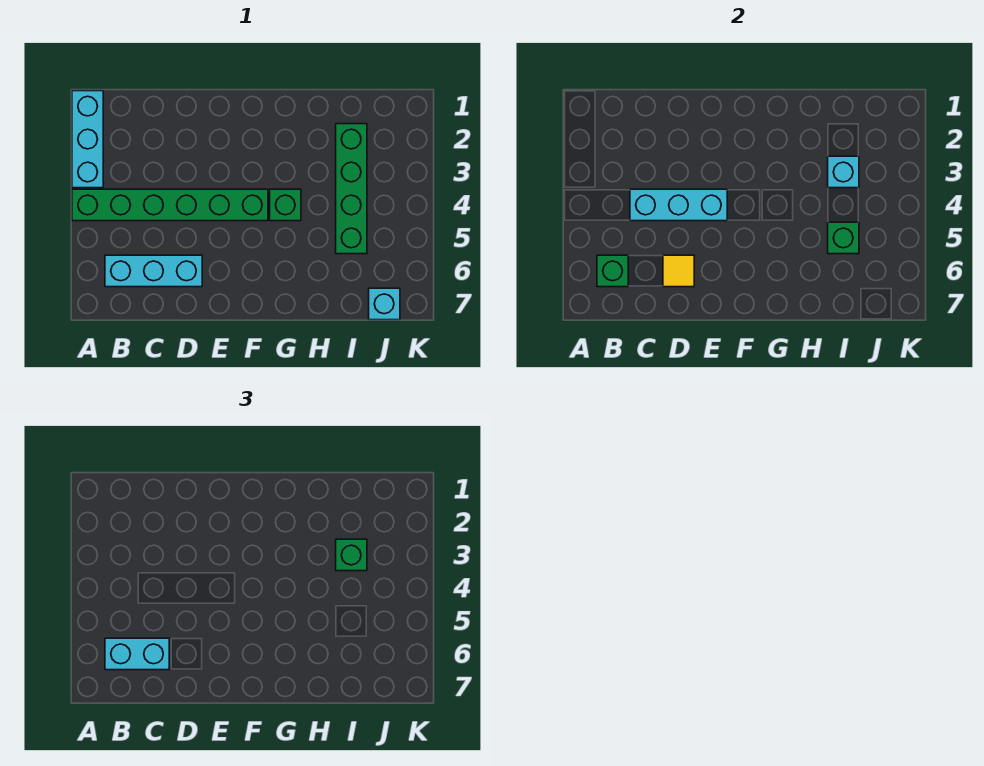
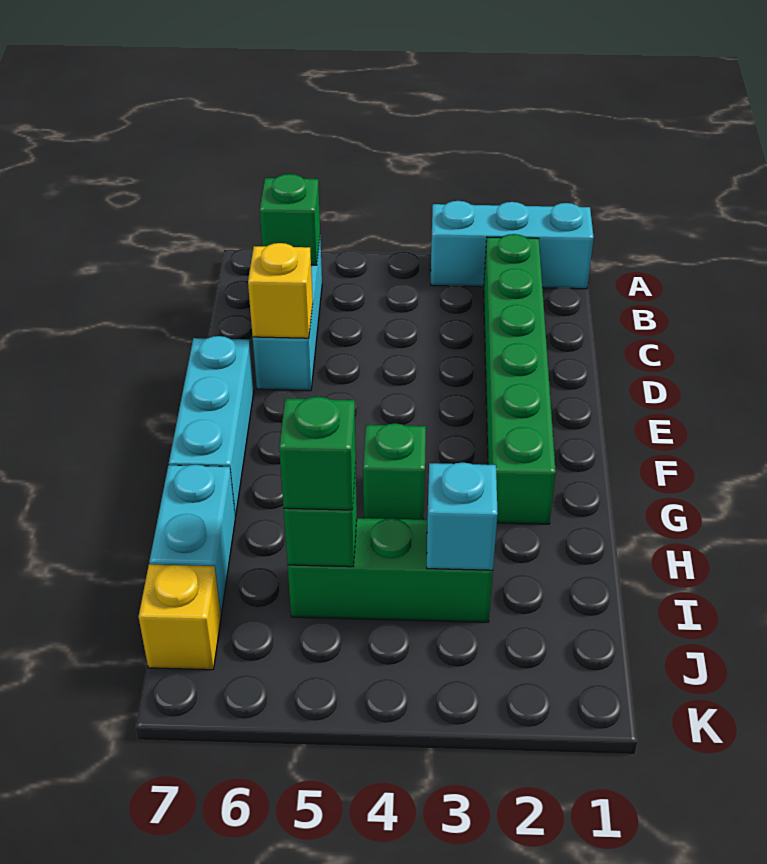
green 1x6 brick [72,189,268,221] -> green 1x6 brick moved to [484,234,556,524]
cyan 1x2 brick [105,638,169,670] -> cyan 1x2 brick moved to [149,464,235,615]
cyan 1x3 brick [630,189,727,221] -> cyan 1x3 brick moved to [169,336,254,516]
yellow 1x1 tile [663,255,694,287] -> yellow 1x1 brick [248,243,313,338]
green 1x4 brick [336,124,367,254] -> green 1x3 brick [288,518,493,622]
green 1x1 brick [336,539,367,571] -> green 1x1 brick moved to [279,397,356,510]
cyan 1x1 brick [369,288,400,320] -> yellow 1x1 brick [139,564,221,670]

